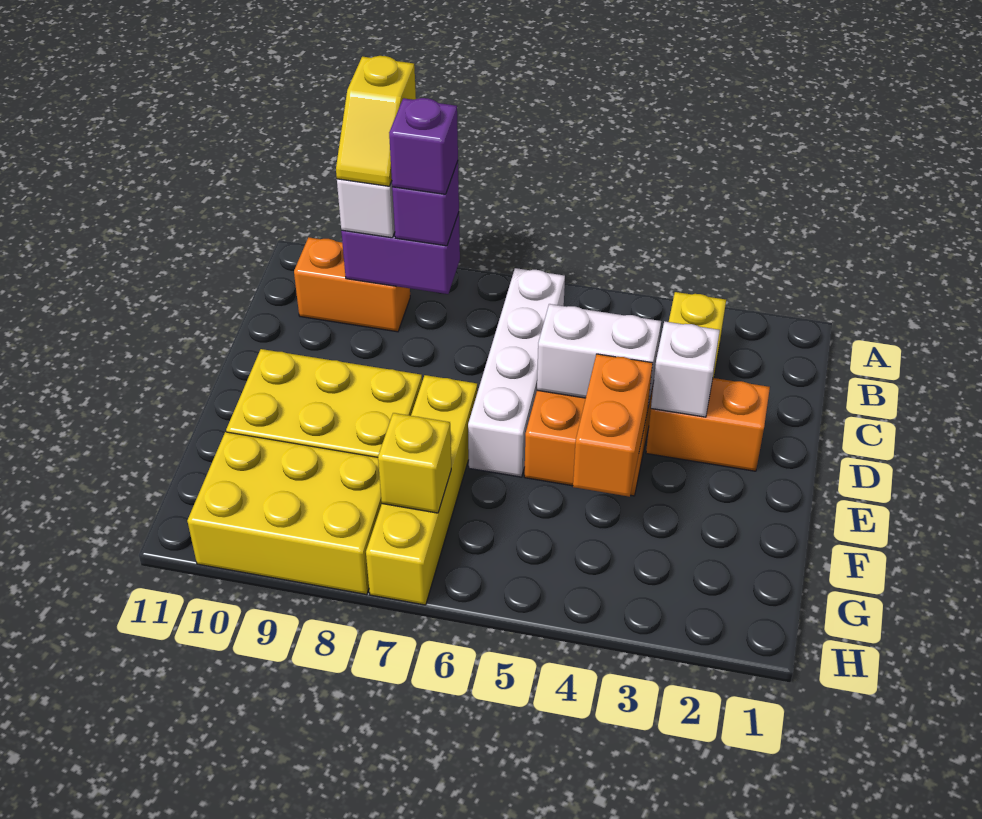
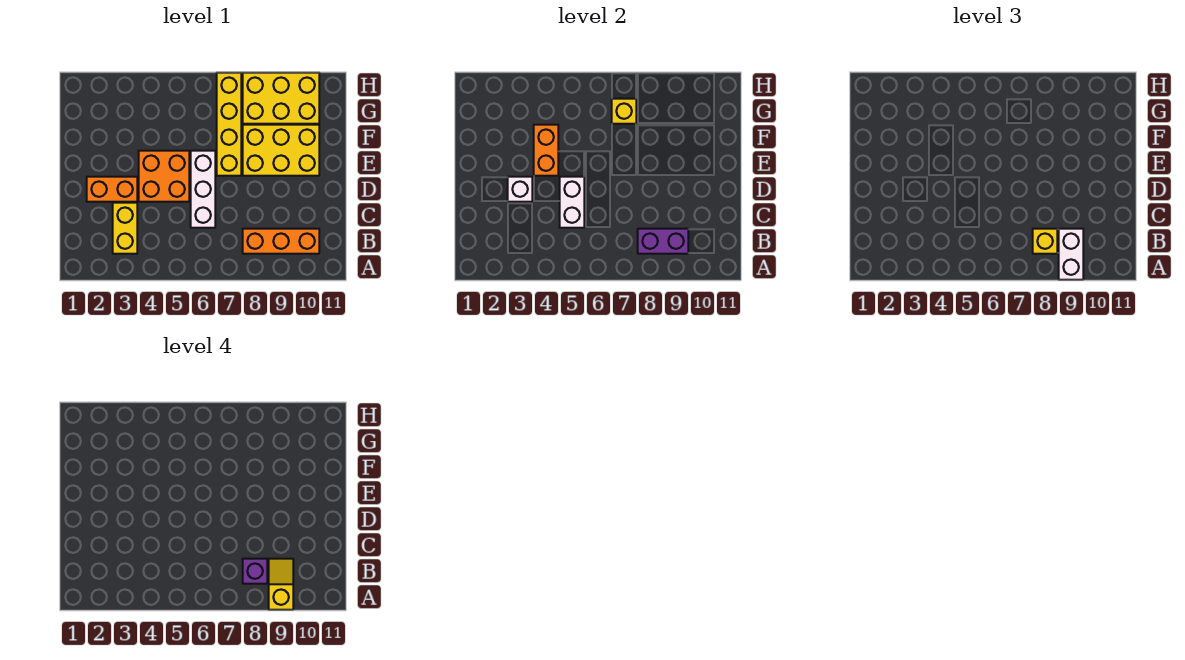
white 1x4 brick [468,268,565,477] -> white 1x3 brick [191,151,215,228]
purple 1x1 brick [392,162,459,246] -> yellow 1x1 brick [1033,229,1057,254]
orange 1x2 brick [294,237,410,332] -> orange 1x3 brick [243,229,319,254]
white 1x2 brick [537,304,661,406] -> white 1x2 brick turned to [560,177,584,228]

